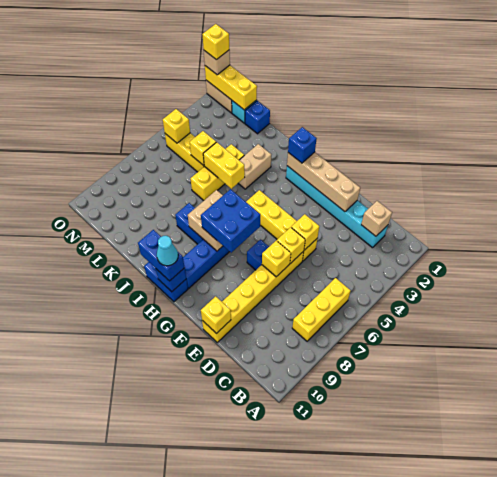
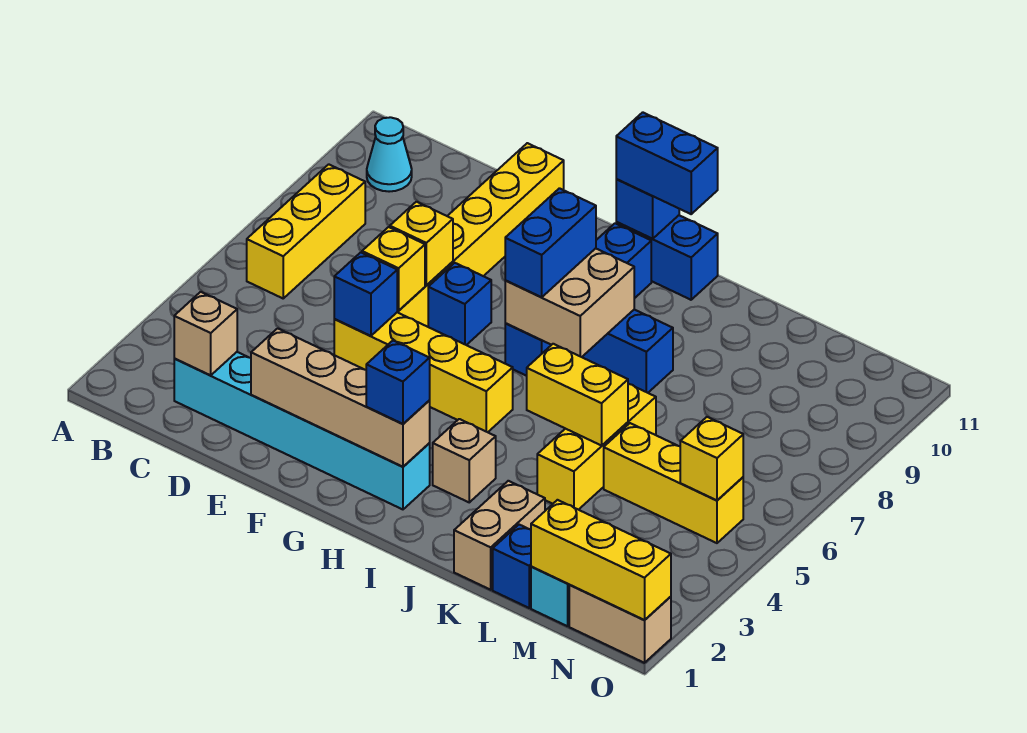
yellow 1x1 brick [291,214,319,250] -> blue 1x1 brick [334,252,398,336]
yellow 1x1 brick [201,296,231,334] -> none
blue 2x2 brick [201,189,260,253] -> blue 1x2 brick [505,188,596,297]
cyan 1x1 cone [157,236,178,266] -> cyan 1x1 cone moved to [367,117,412,192]
tan 1x2 brick [238,144,271,189] -> tan 1x2 brick moved to [454,481,545,590]
yellow 1x1 brick [190,131,216,166] -> none
tan 1x1 brick [204,50,230,75] -> tan 1x1 brick moved to [433,419,496,502]
yellow 1x1 brick [202,24,229,60] -> none

